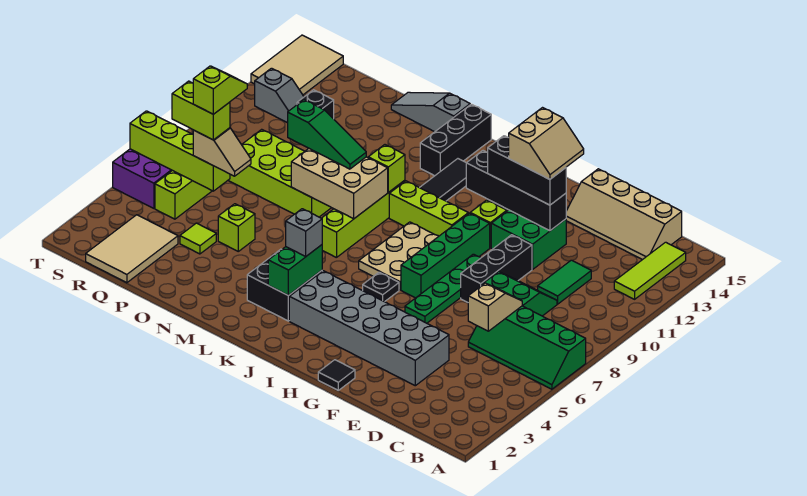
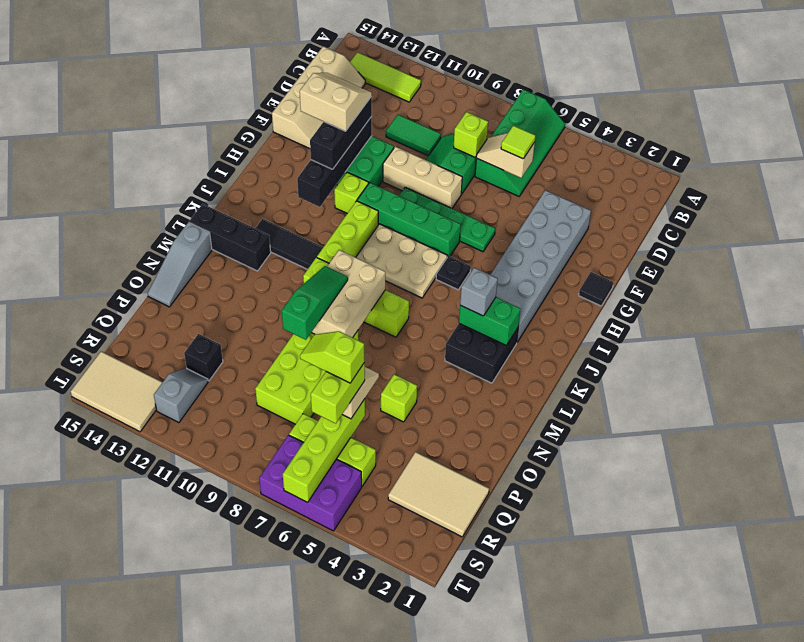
black 1x3 brick [461,235,532,302] -> tan 1x3 brick [383,147,462,208]
lime 1x1 brick [368,145,405,192] -> lime 1x1 brick moved to [454,112,488,157]
lime 1x1 tile [180,223,216,254] -> lime 1x1 tile moved to [501,126,535,159]

